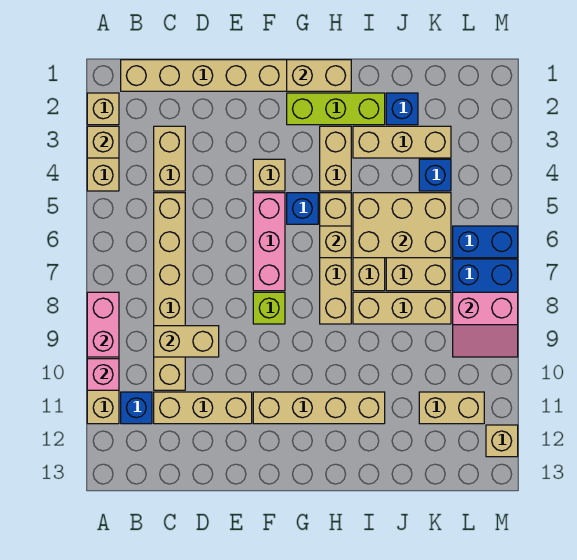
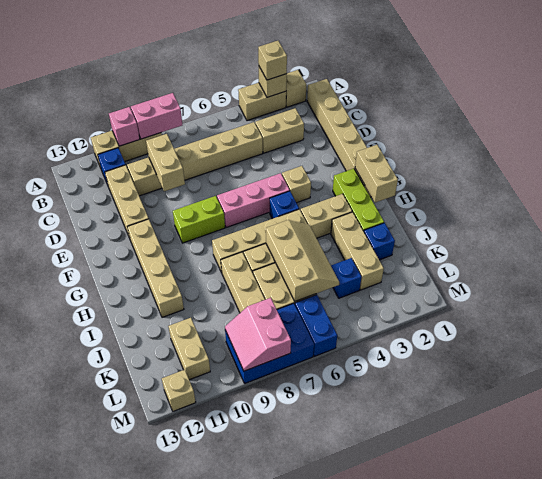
lime 1x1 brick [253,292,285,324] -> lime 1x2 brick [173,196,225,243]
tan 1x1 brick [320,226,351,258] -> tan 1x1 brick moved to [258,41,287,80]
tan 2x3 brick [353,193,451,258] -> tan 2x3 slope [266,220,339,301]

